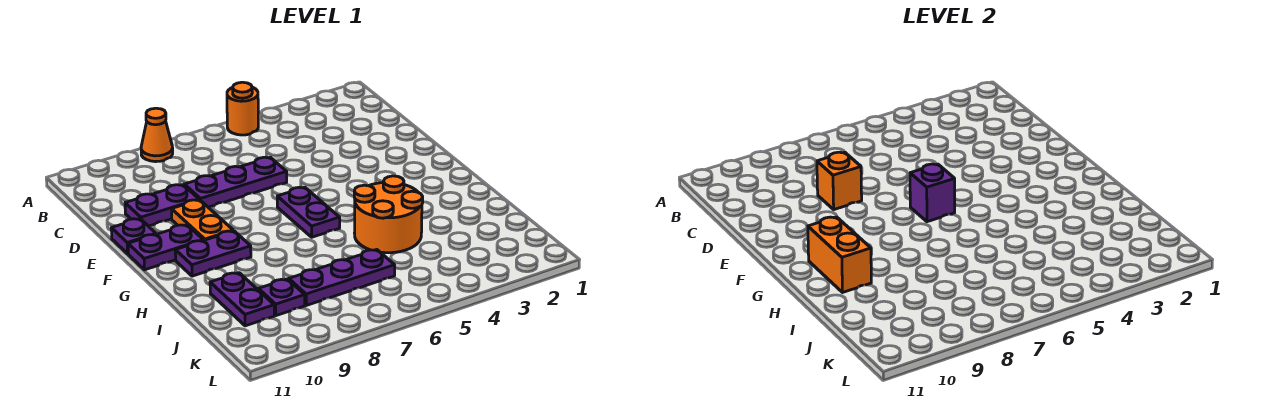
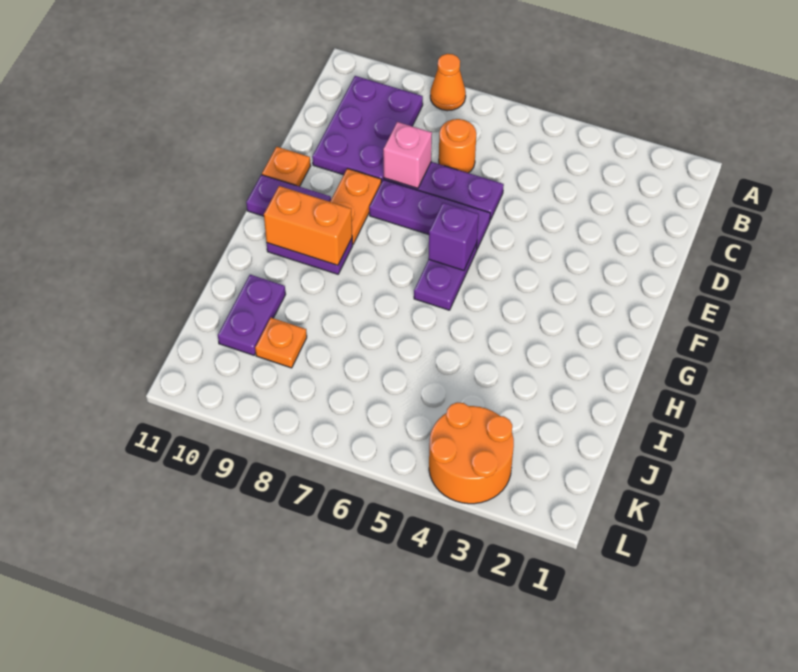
orange 1x1 round brick [227,82,258,135] -> orange 1x1 round brick moved to [439,119,476,173]
orange 1x1 brick [817,152,862,210] -> pink 1x1 brick [383,122,432,188]
purple 1x2 plate [125,185,199,226] -> purple 2x3 plate [312,76,423,182]
purple 1x1 plate [111,219,156,254] -> orange 1x1 plate [262,147,311,187]
orange 1x2 brick [808,217,871,293] -> orange 1x2 brick turned to [264,186,352,265]
orange 2x2 round brick [354,176,423,253] -> orange 2x2 round brick moved to [429,402,514,504]
purple 1x3 plate [289,250,395,305] -> purple 1x3 plate moved to [369,180,490,249]
purple 1x1 plate [258,279,305,316] -> orange 1x1 plate [255,318,307,368]

